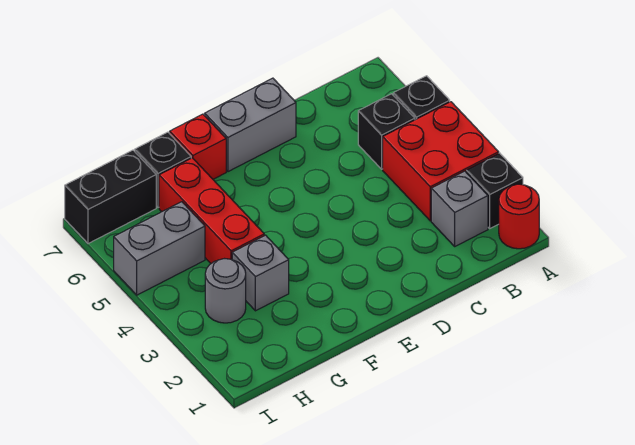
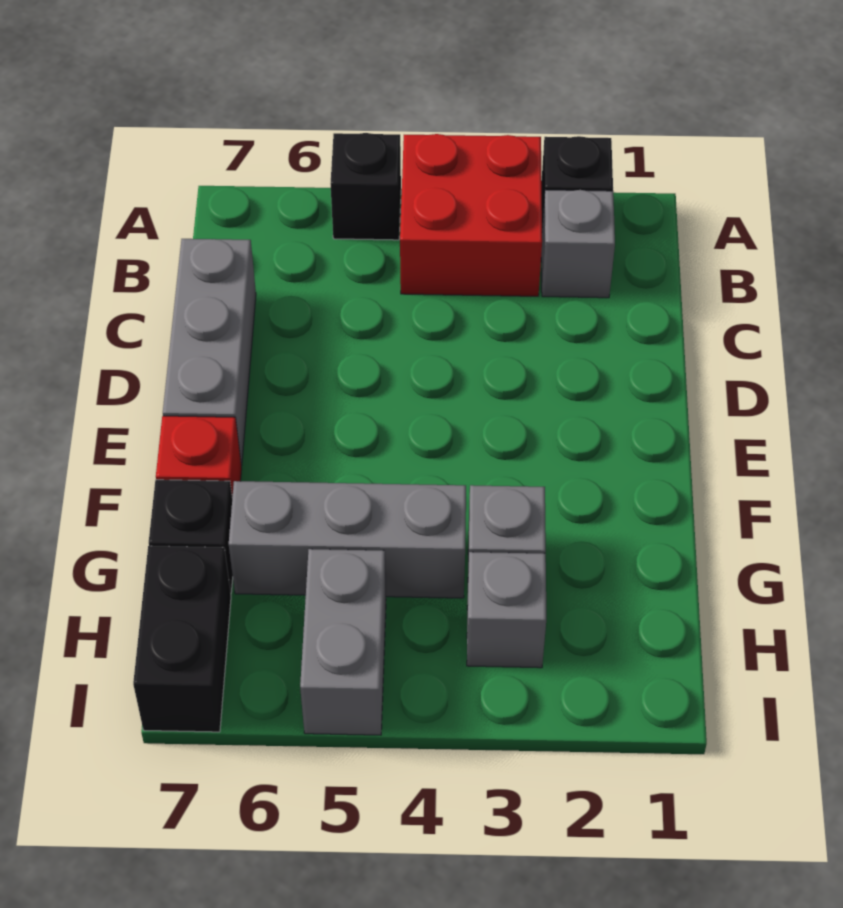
red 1x1 round brick [499,184,539,249] -> none
black 1x1 brick [358,94,415,169] -> none
grey 1x2 brick [205,78,296,172] -> grey 1x3 brick [163,239,256,466]
red 1x3 brick [159,158,264,263] -> grey 1x3 brick [229,481,466,598]
grey 1x1 round brick [205,259,246,323] -> grey 1x1 brick [467,552,546,668]

